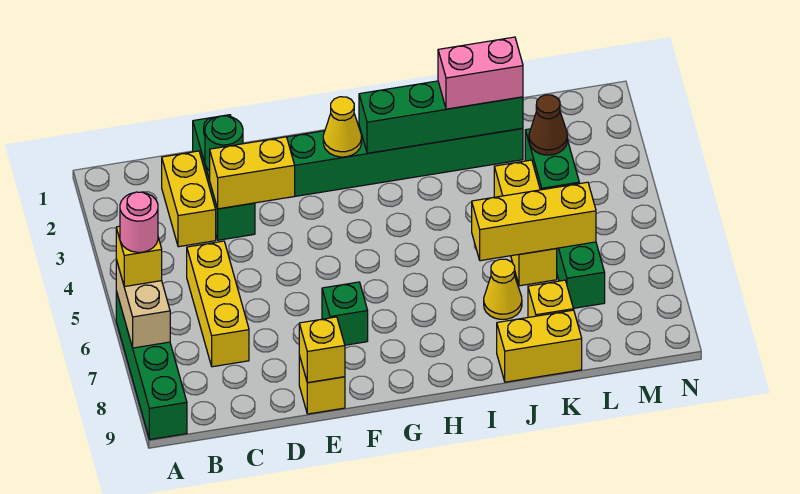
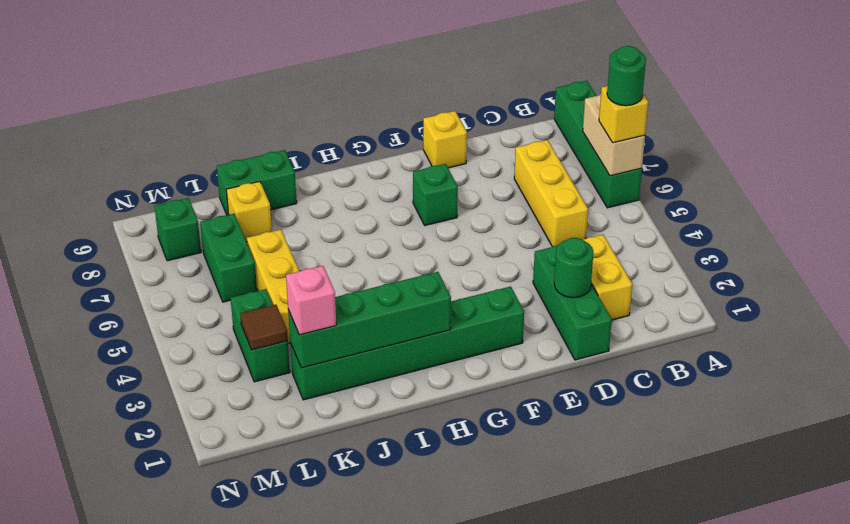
pink 1x1 round brick [120,192,158,252] -> green 1x1 round brick [607,46,646,106]
yellow 1x2 brick [210,137,295,209] -> none
yellow 1x1 brick [299,317,345,383] -> none
yellow 1x1 cone [323,97,362,157] -> none
pink 1x2 brick [438,37,523,109] -> pink 1x1 brick [286,266,336,335]
yellow 1x3 brick [472,182,596,261] -> none
yellow 1x1 cone [484,259,522,319] -> none
yellow 1x2 brick [497,310,582,382] -> green 1x2 brick [217,150,297,215]
brown 1x1 cone [529,95,567,155] -> brown 1x1 tile [240,305,288,350]
none -> green 1x1 brick [155,198,201,261]

